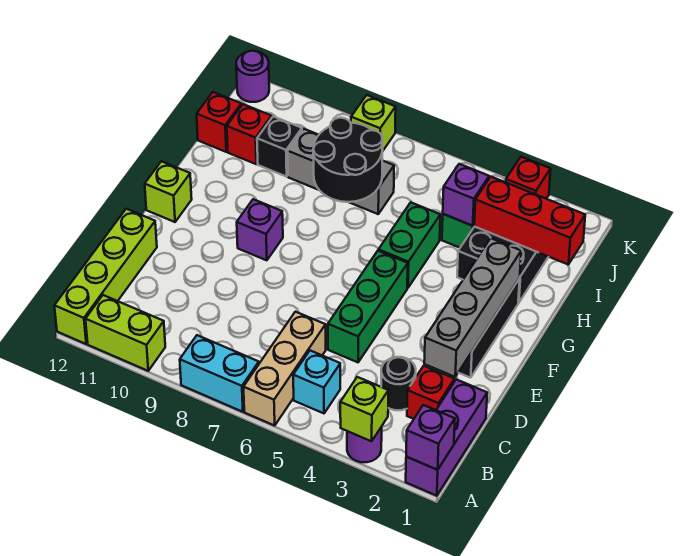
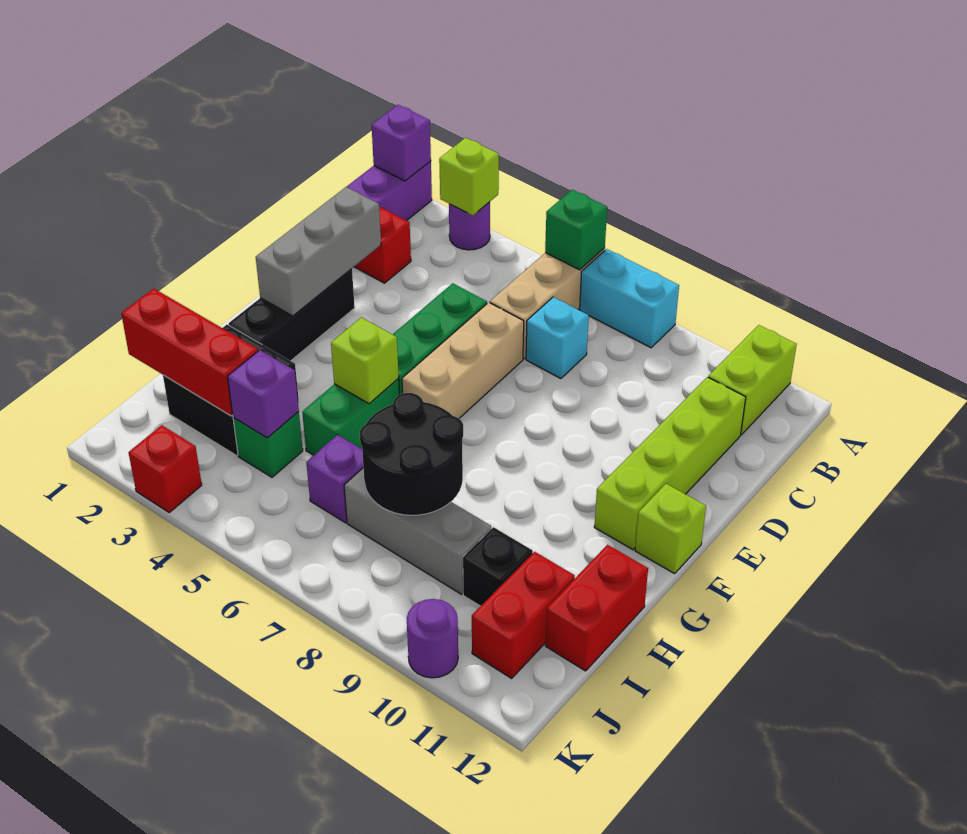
none -> green 1x1 brick [545,190,607,270]
lime 1x2 brick [86,295,165,371] -> lime 1x2 brick turned to [708,325,797,435]
lime 1x4 brick [54,209,157,344] -> lime 1x4 brick moved to [594,377,746,550]
cyan 1x1 brick [293,351,340,413] -> cyan 1x1 brick moved to [526,297,589,379]
black 1x1 round brick [381,357,416,410] -> none
grey 1x4 brick [424,238,521,377] -> grey 1x3 brick [256,187,381,316]
none -> tan 1x3 brick [402,302,524,418]
purple 1x1 brick [237,199,283,260] -> purple 1x1 brick moved to [306,435,363,523]
red 1x1 brick [227,104,272,164] -> red 1x2 brick [472,552,575,678]
red 1x1 brick [197,92,241,152] -> red 1x2 brick [545,545,648,671]
lime 1x1 brick [351,95,396,151] -> lime 1x1 brick moved to [331,317,399,404]
purple 1x1 round brick [236,51,269,102] -> purple 1x1 round brick moved to [407,599,458,678]

